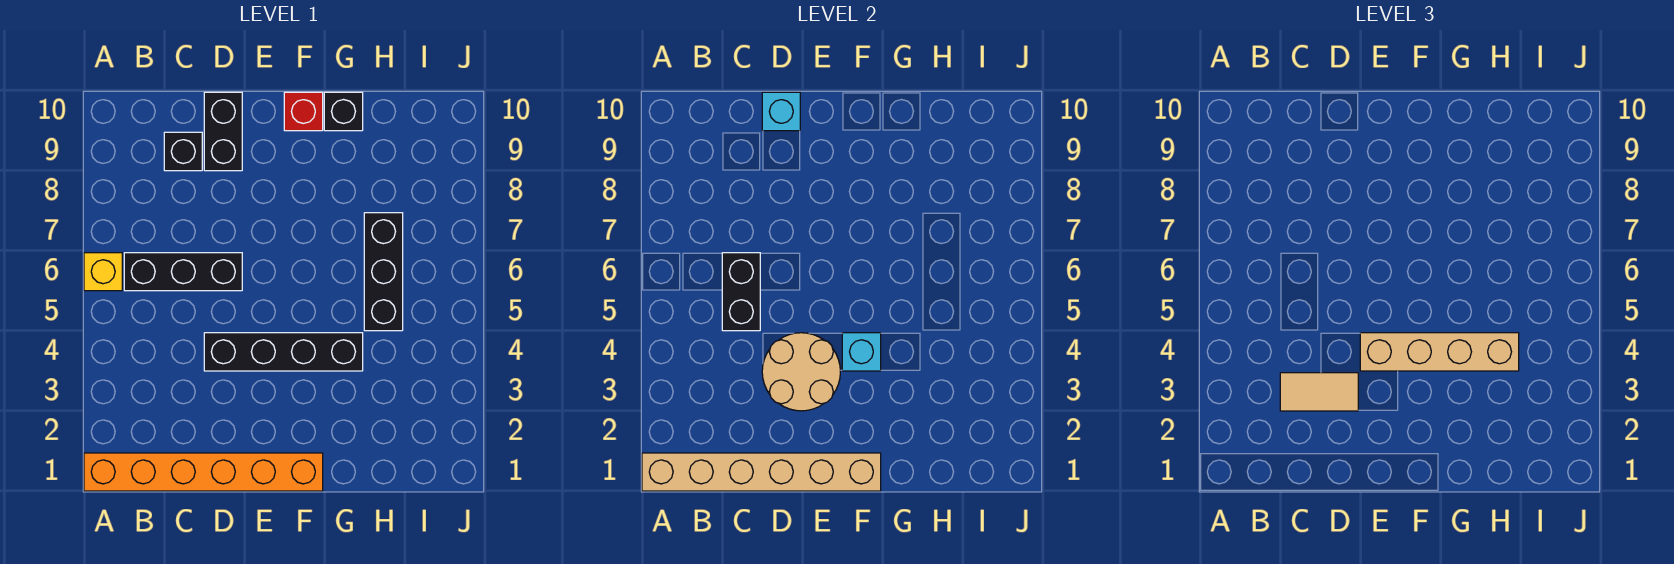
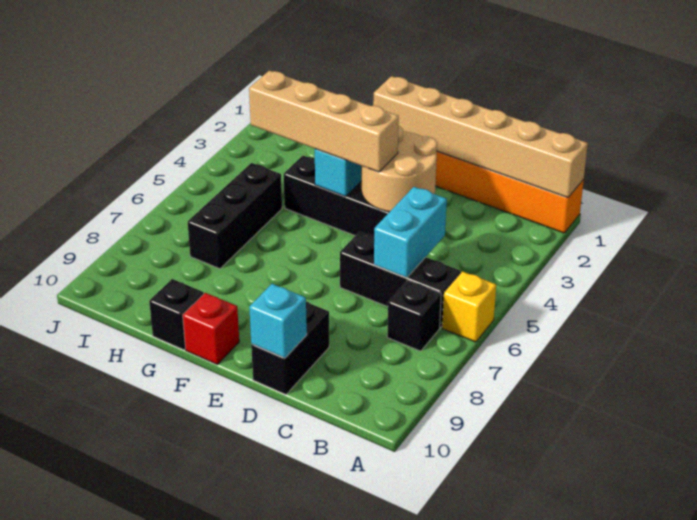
tan 1x2 tile [1280,373,1358,411] -> none
black 1x2 brick [722,253,760,331] -> cyan 1x2 brick [374,187,447,278]
black 1x1 brick [164,132,202,171] -> black 1x1 brick moved to [387,280,441,351]

